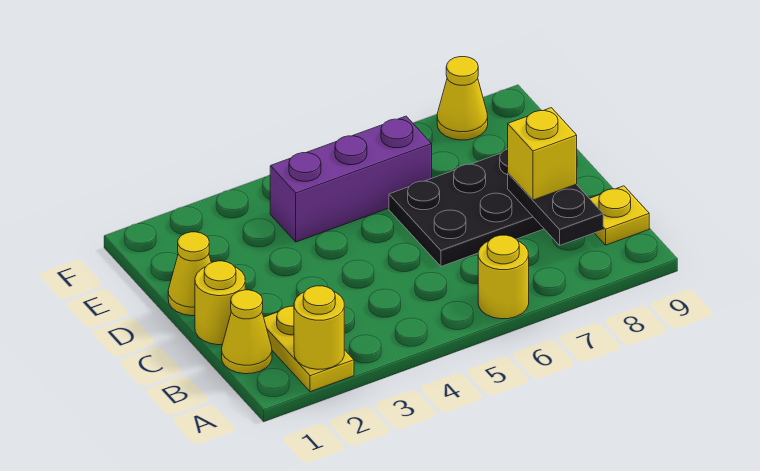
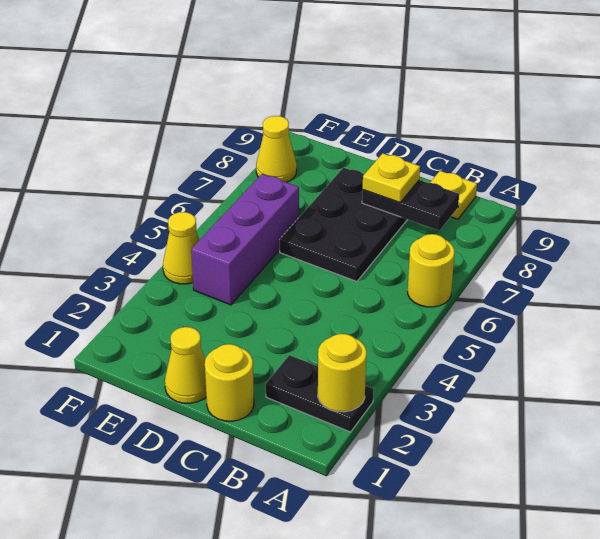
yellow 1x2 plate [264,306,354,392] -> black 1x2 plate [266,355,373,432]
yellow 1x1 cone [222,290,272,374] -> yellow 1x1 cone moved to [163,212,199,284]
yellow 1x1 brick [508,108,577,200] -> yellow 1x1 plate [363,153,420,202]

